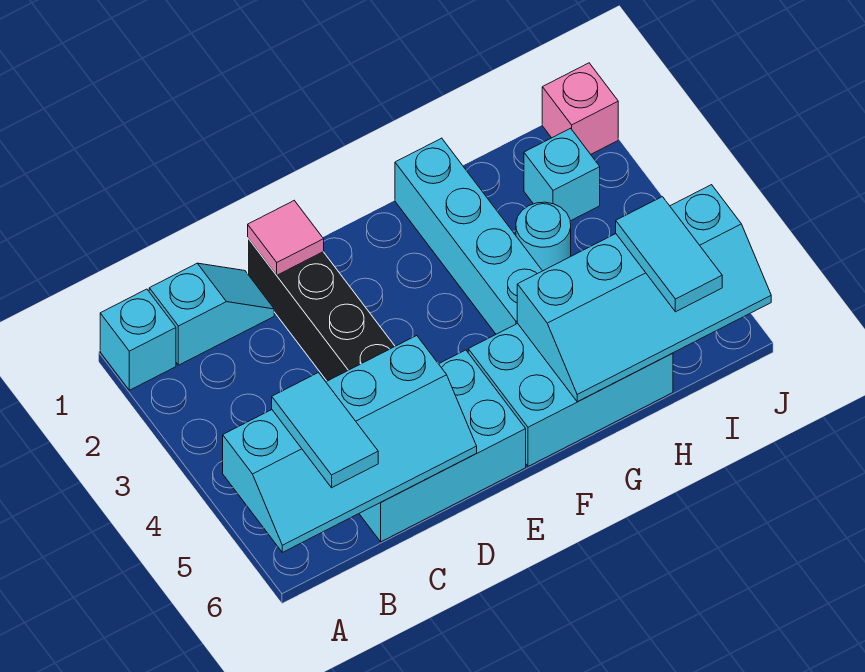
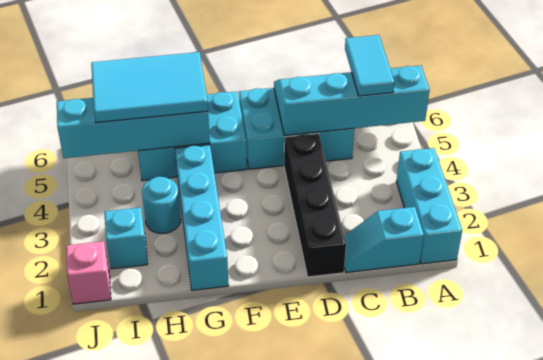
cyan 1x1 brick [100,289,176,390] -> cyan 1x3 brick [396,148,462,264]
pink 1x1 tile [248,201,324,275] -> none
cyan 1x2 tile [616,197,722,312] -> cyan 2x3 tile [91,52,208,122]

